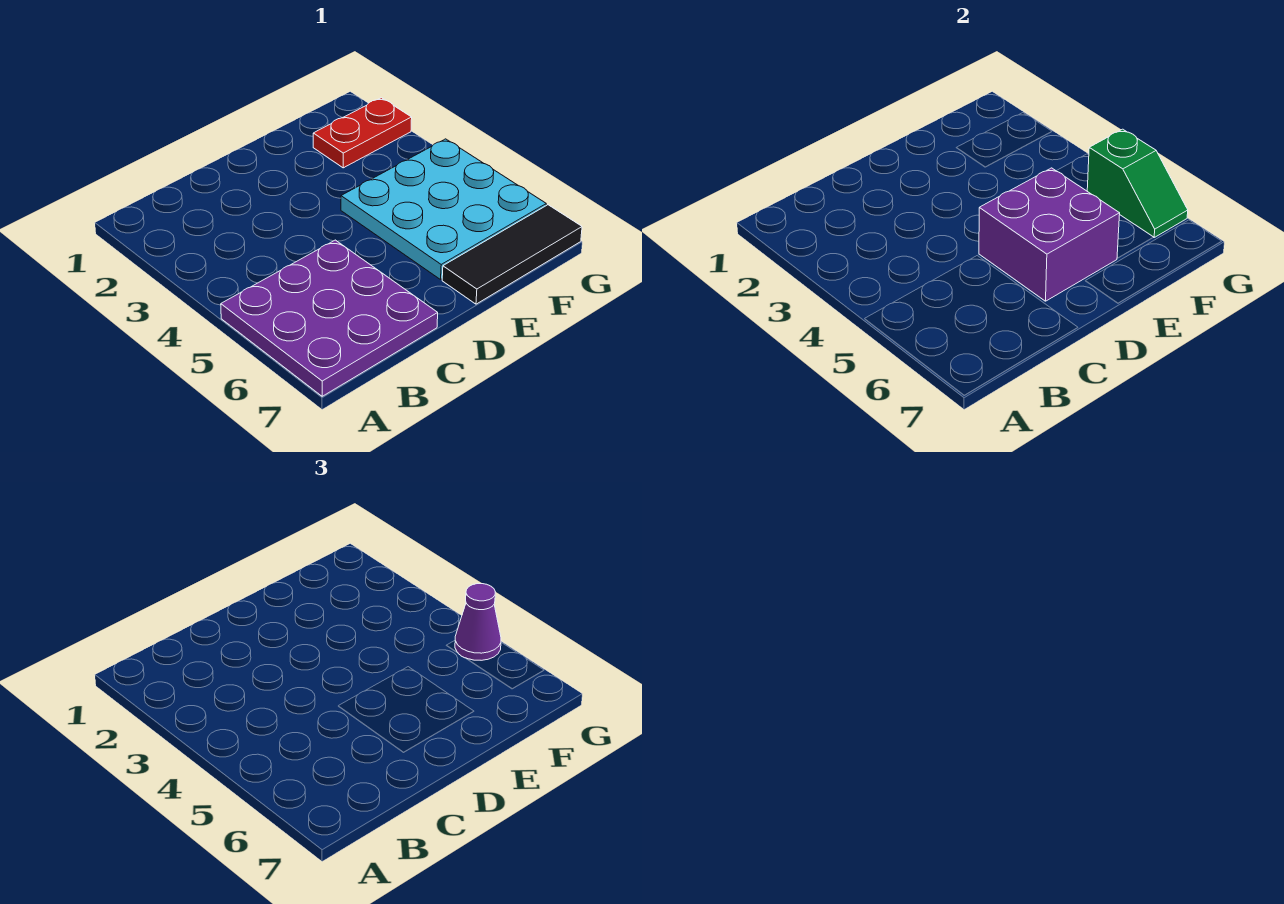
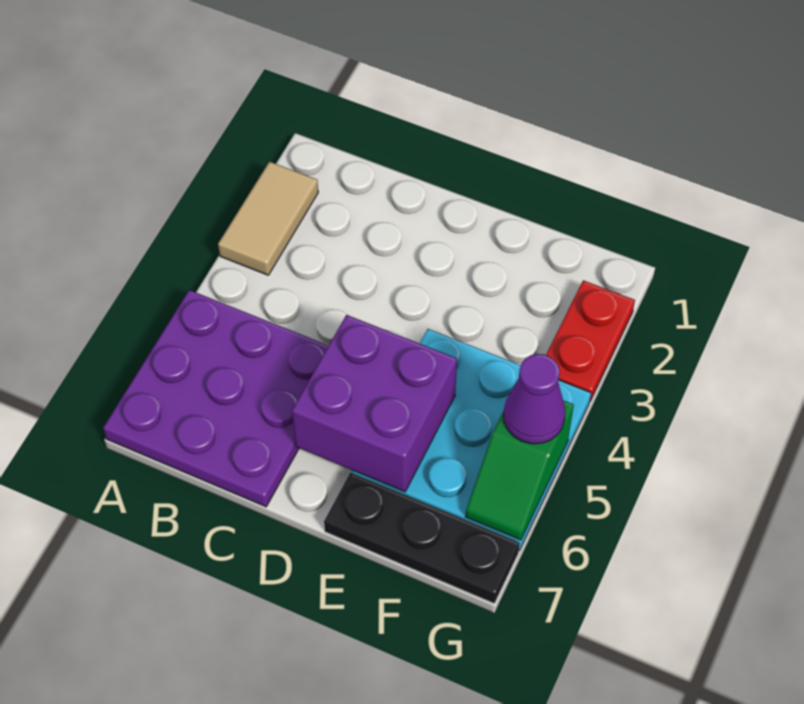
none -> tan 1x2 tile [218,162,318,275]
black 1x3 tile [442,205,582,304] -> black 1x3 plate [324,473,520,603]
red 1x2 plate [313,98,412,168] -> red 1x2 plate turned to [546,280,635,401]

